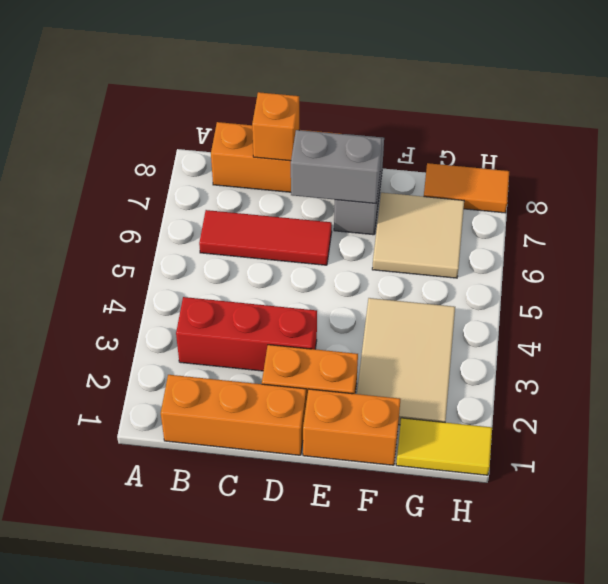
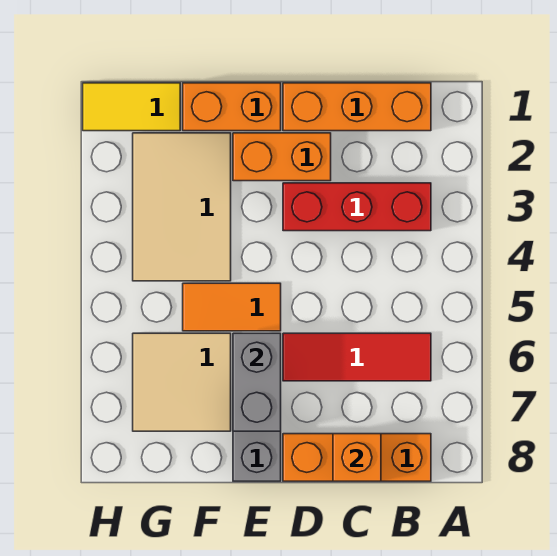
grey 1x2 brick [291,130,382,203] -> grey 1x2 brick turned to [233,333,281,431]
orange 1x2 tile [424,163,509,213] -> orange 1x2 tile moved to [183,283,281,331]

